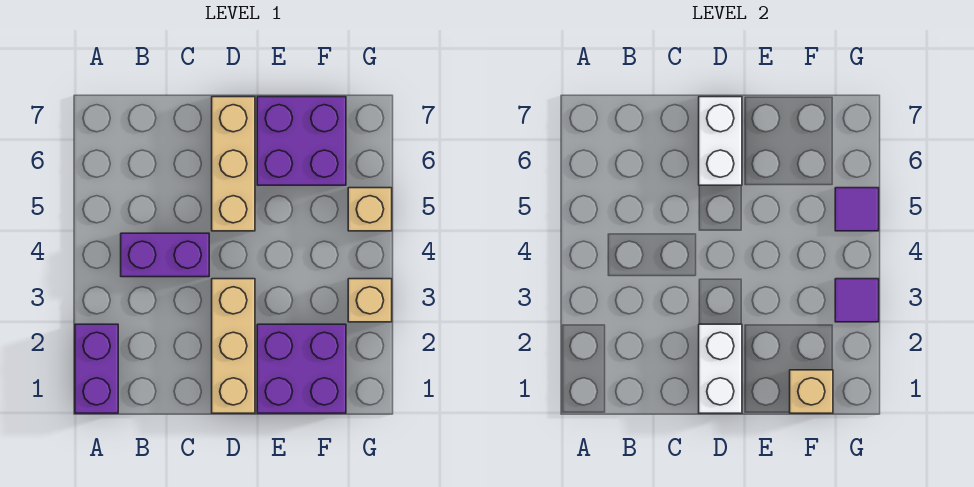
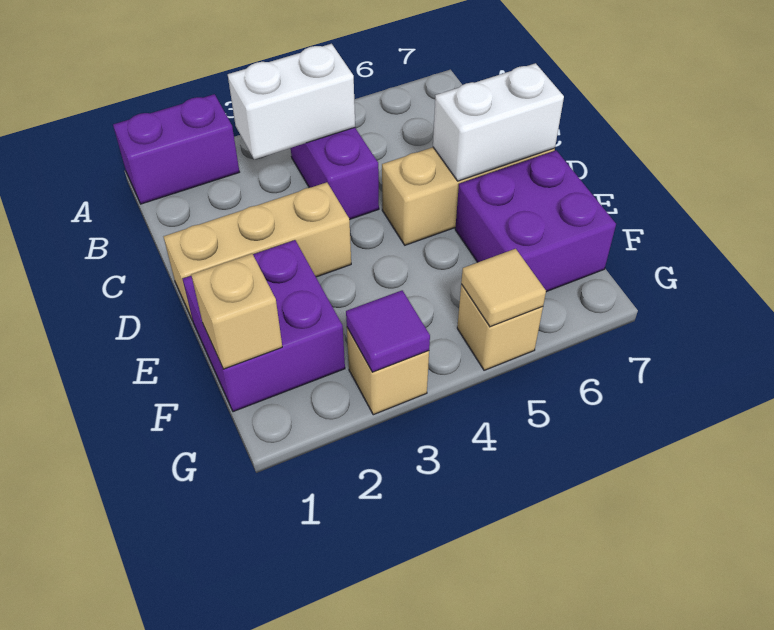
white 1x2 brick [699,324,742,413] -> white 1x2 brick moved to [228,44,355,159]
purple 1x1 tile [835,188,879,231] -> tan 1x1 tile [461,249,546,327]

